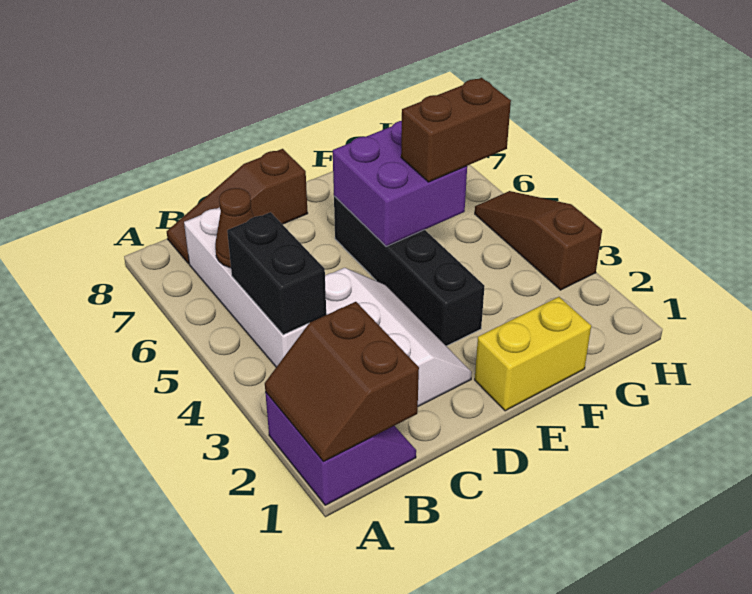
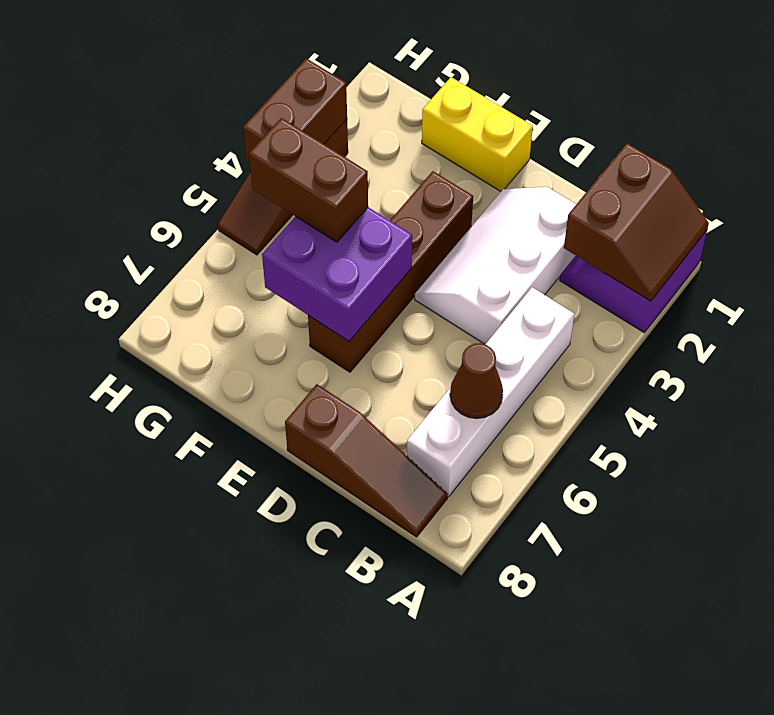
black 1x2 brick [227,212,326,335] -> none
black 1x4 brick [334,196,485,346] -> brown 1x4 brick [308,171,473,372]
none -> brown 1x2 brick [243,58,347,163]

